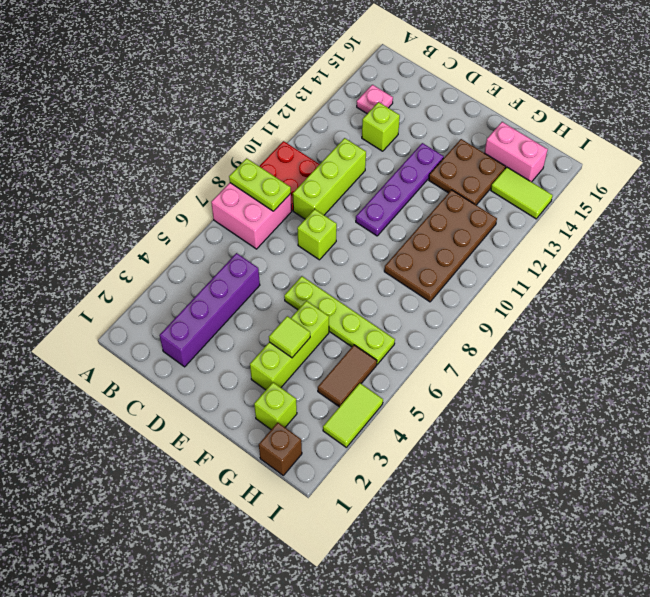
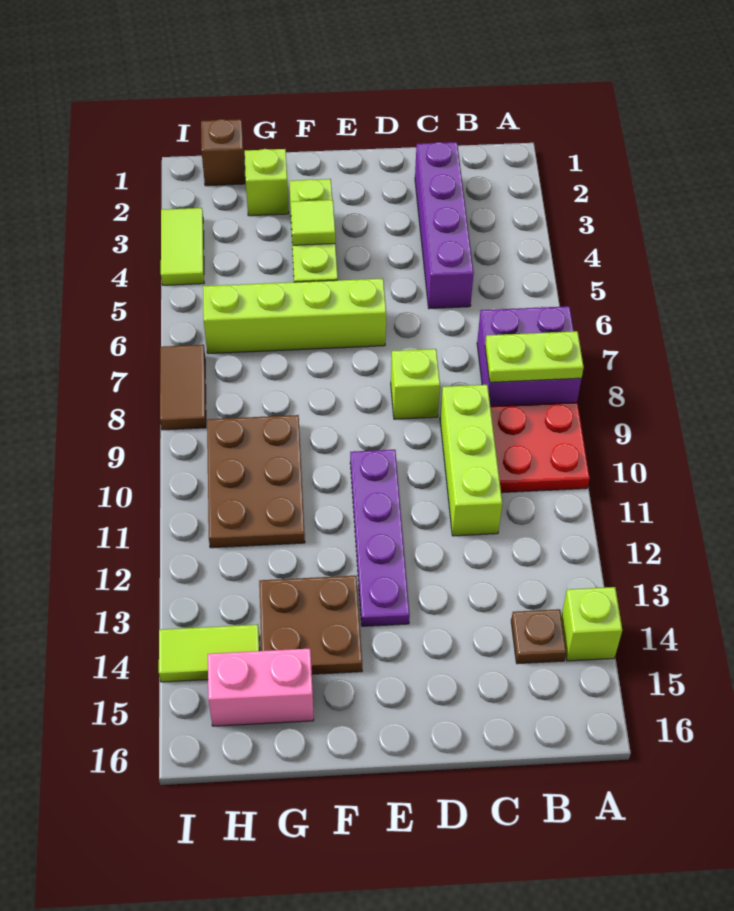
pink 2x2 brick [211,183,292,249] -> purple 2x2 brick [477,306,581,406]
pink 1x1 plate [357,85,393,114] -> brown 1x1 plate [511,609,566,664]
lime 1x1 brick [362,102,400,151] -> lime 1x1 brick moved to [561,587,622,661]
lime 1x4 plate [284,276,395,364] -> lime 1x4 brick [203,278,386,354]
brown 2x4 plate [384,190,497,302] -> brown 2x3 plate [207,415,305,548]
brown 1x2 tile [318,345,377,407] -> brown 1x2 tile moved to [160,345,206,430]

